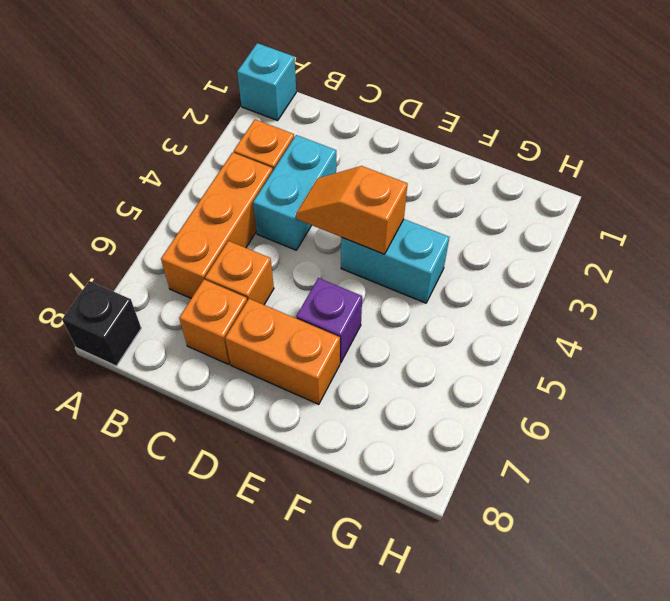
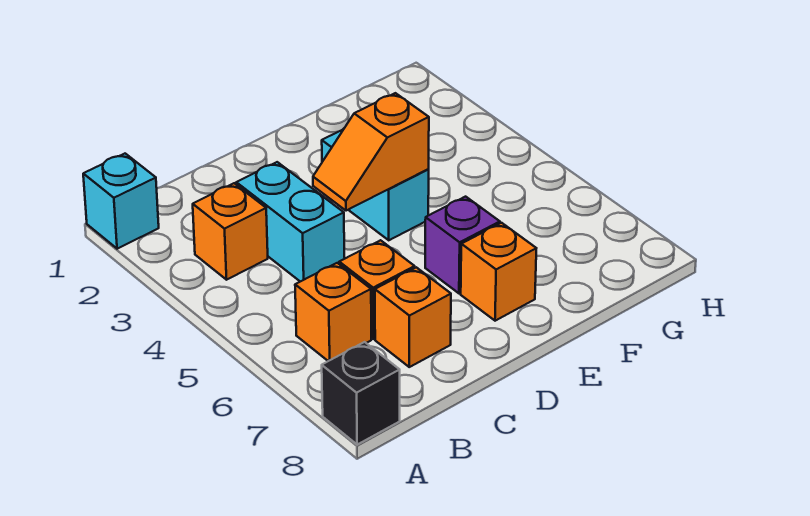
orange 1x3 brick [161,152,273,298] -> orange 1x1 brick [295,263,371,361]
orange 1x2 brick [225,299,340,404] -> orange 1x1 brick [461,223,536,321]
cyan 1x2 brick [341,219,449,303] -> cyan 1x2 brick turned to [322,129,429,240]

